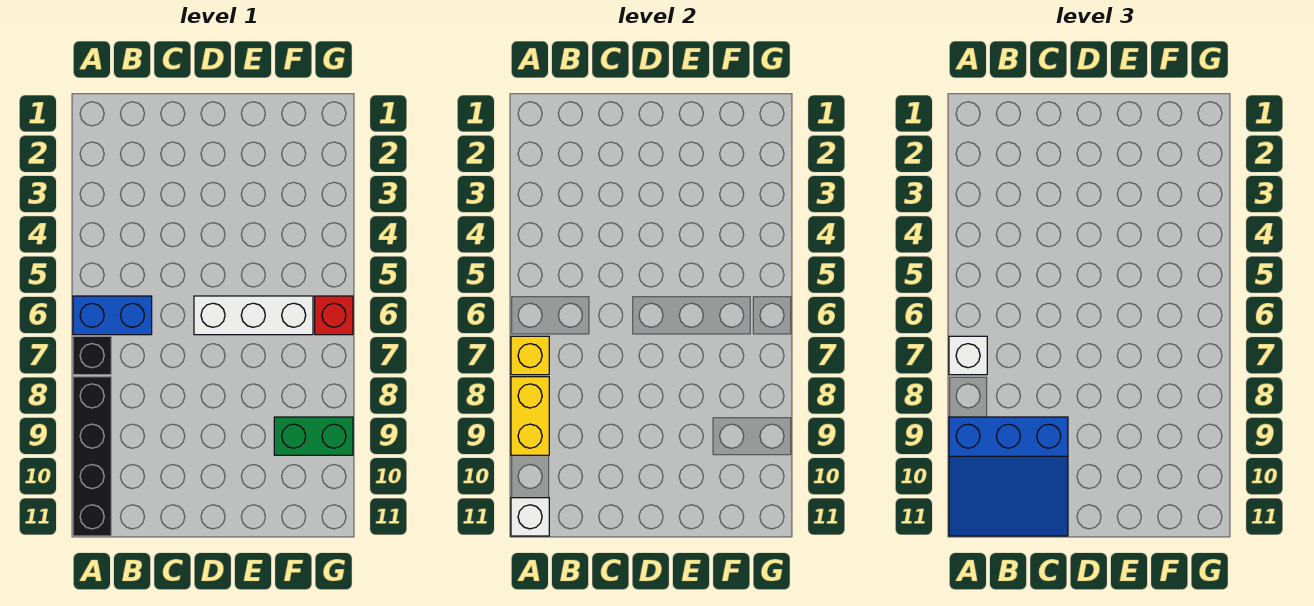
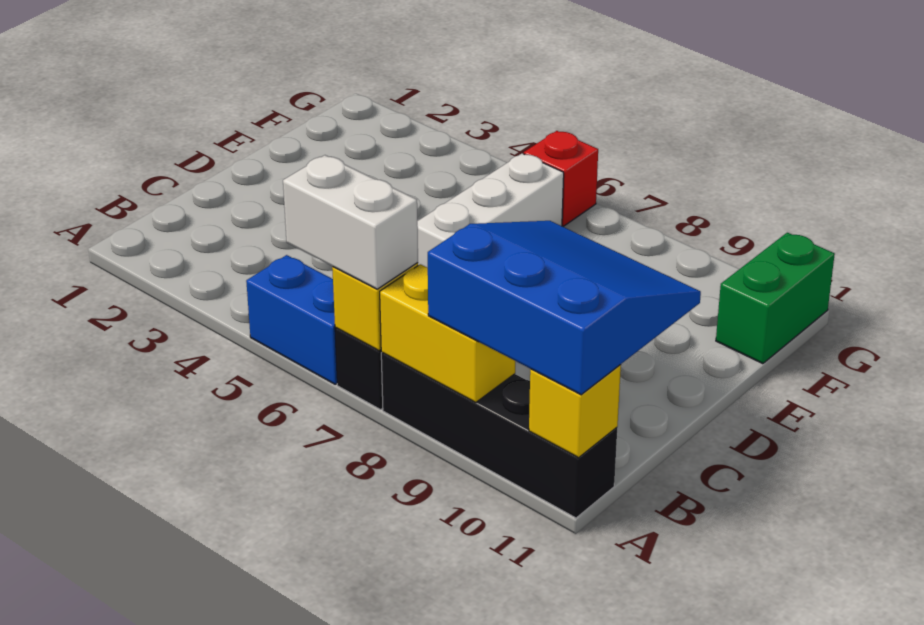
blue 1x2 brick [73,296,152,335] -> blue 1x2 brick turned to [246,255,337,384]
white 1x1 brick [949,336,987,375] -> white 1x2 brick [283,155,418,289]
blue 3x3 slope [949,417,1068,536] -> blue 3x3 slope turned to [428,221,701,395]
white 1x1 brick [511,498,549,536] -> yellow 1x1 brick [529,365,621,458]
green 1x2 brick [274,417,353,455] -> green 1x2 brick moved to [716,233,835,364]

